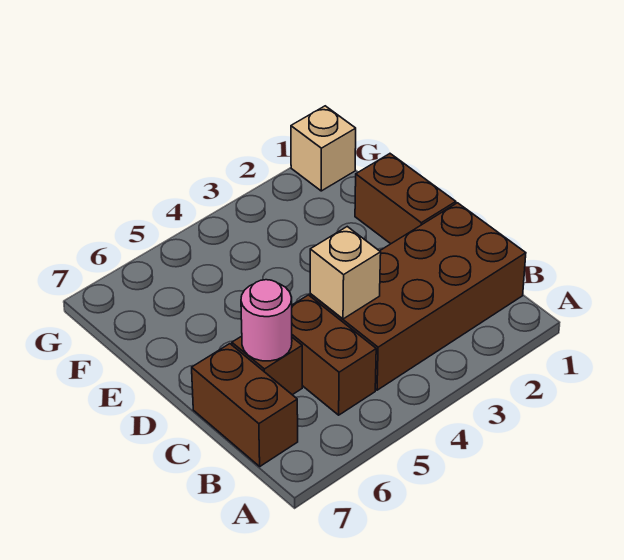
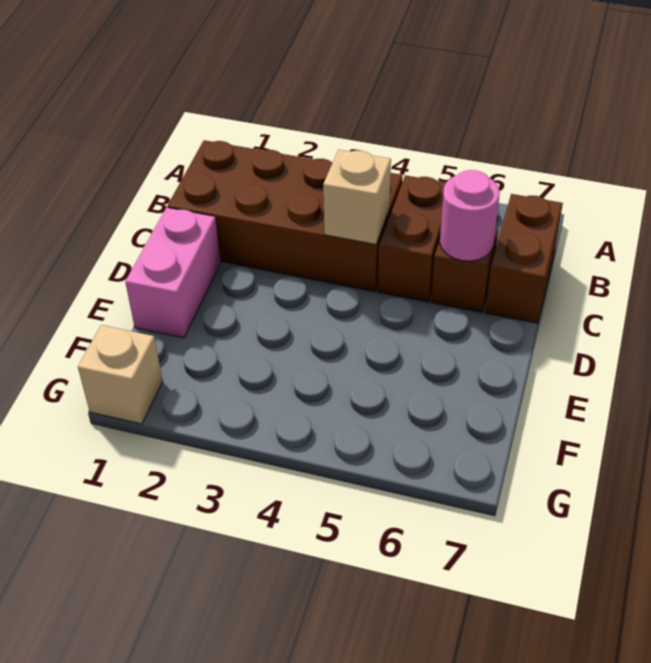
brown 1x2 brick [355,154,456,244] -> pink 1x2 brick [125,208,221,338]

